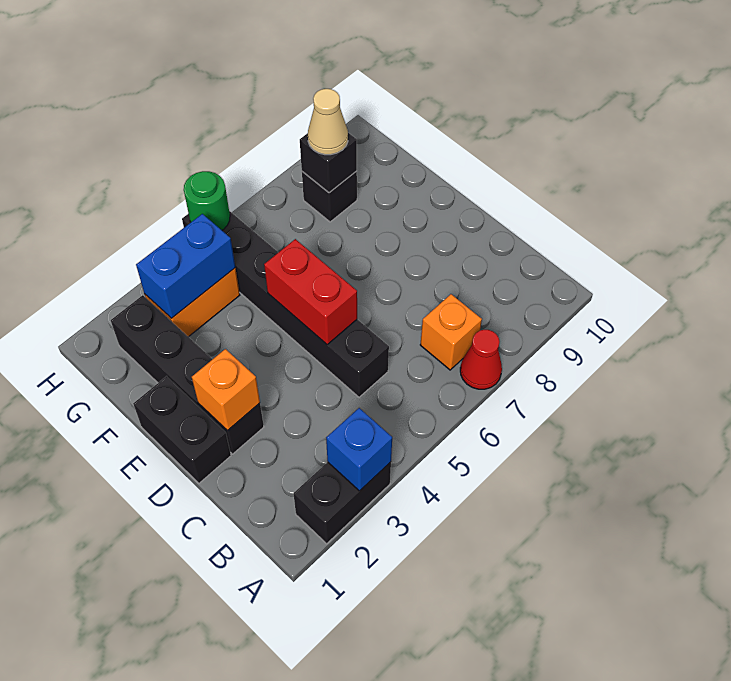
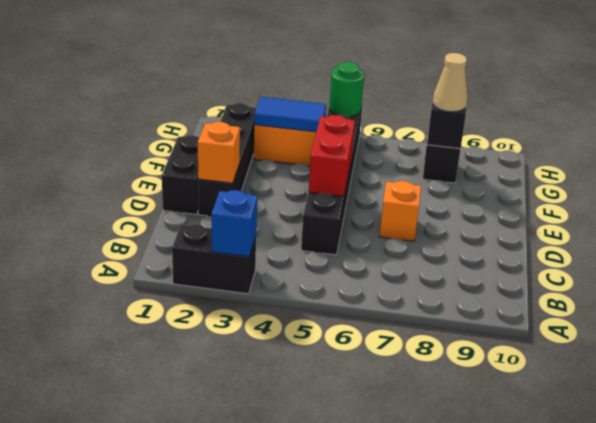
red 1x1 cone [460,330,502,389] -> none
orange 1x1 brick [420,294,482,370] -> orange 1x1 brick moved to [379,181,421,241]
blue 1x2 brick [136,214,235,318] -> blue 1x2 tile [254,97,326,132]

